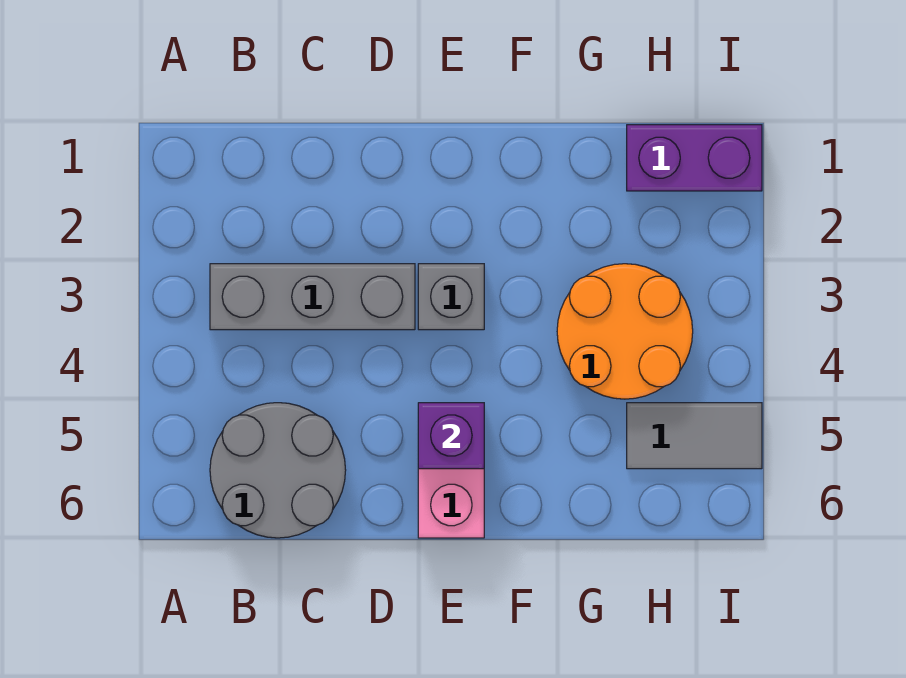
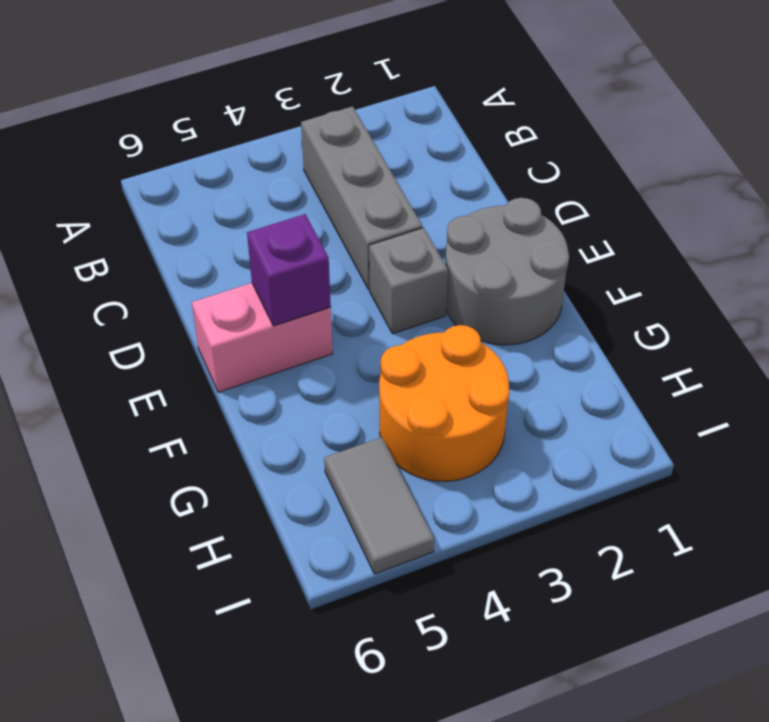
grey 2x2 round brick [210,403,346,538] -> grey 2x2 round brick moved to [445,198,569,345]
purple 1x2 brick [627,125,762,191] -> none

